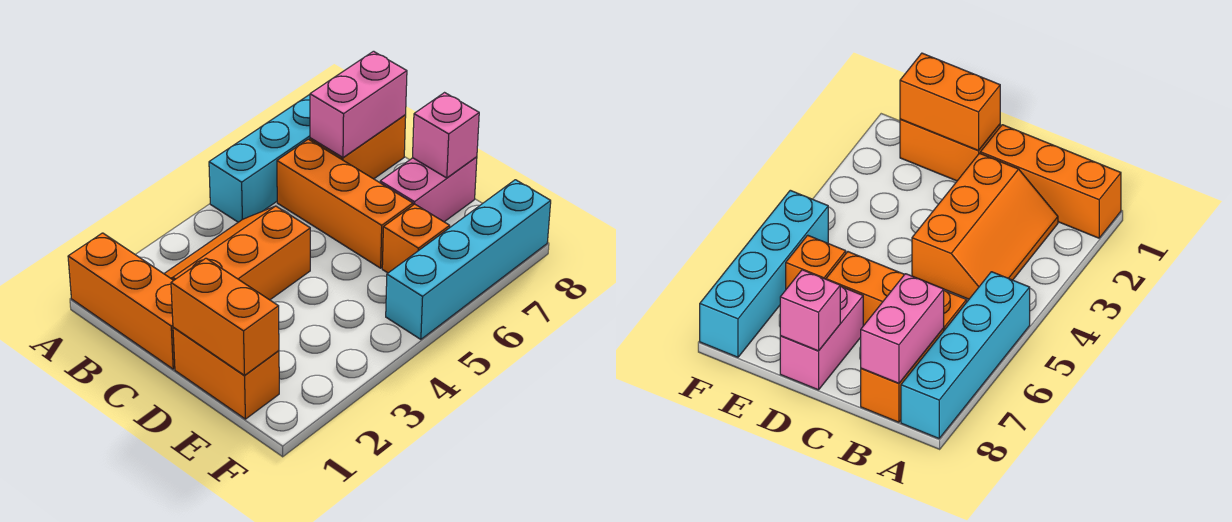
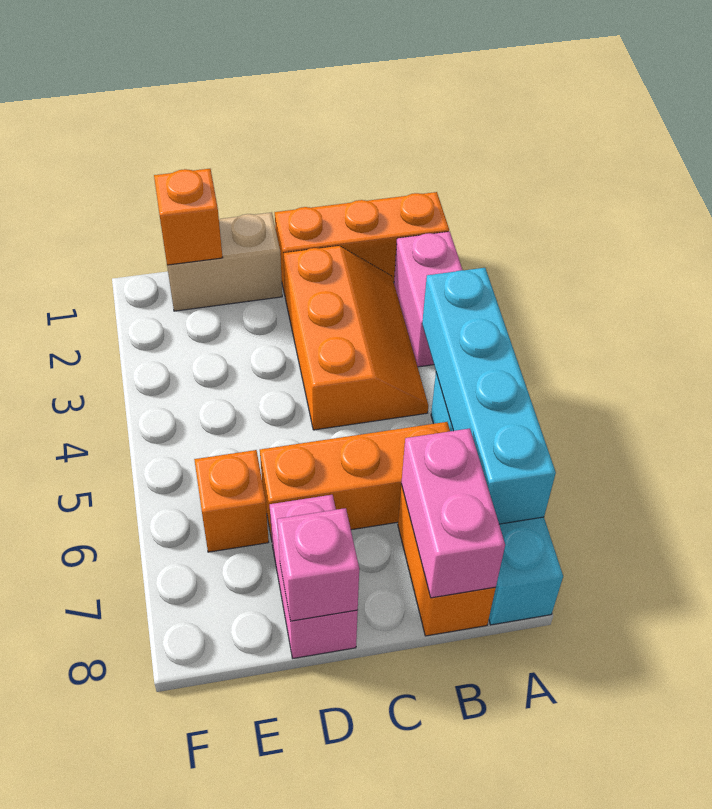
none -> pink 1x2 brick [394,232,462,367]
orange 1x2 brick [173,327,279,419] -> tan 1x2 brick [167,213,282,311]
orange 1x2 brick [171,258,279,375] -> orange 1x1 brick [154,169,223,265]
cyan 1x4 brick [386,180,551,339] -> cyan 1x4 brick moved to [422,268,556,524]

